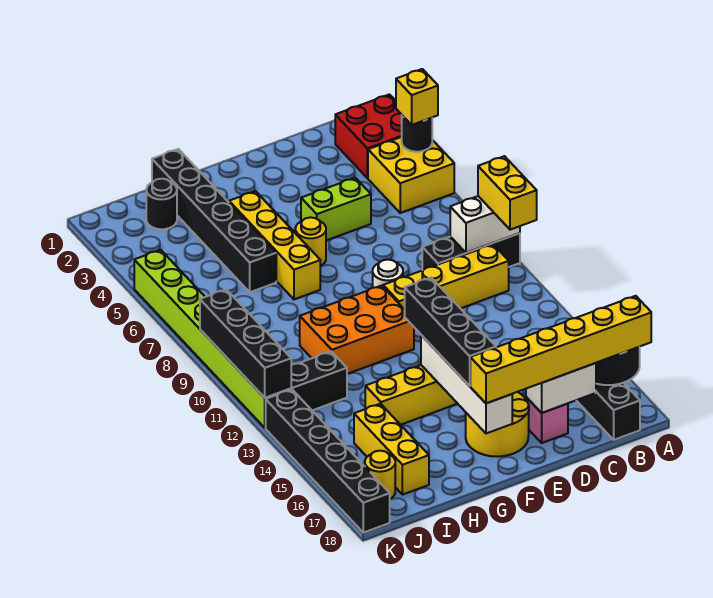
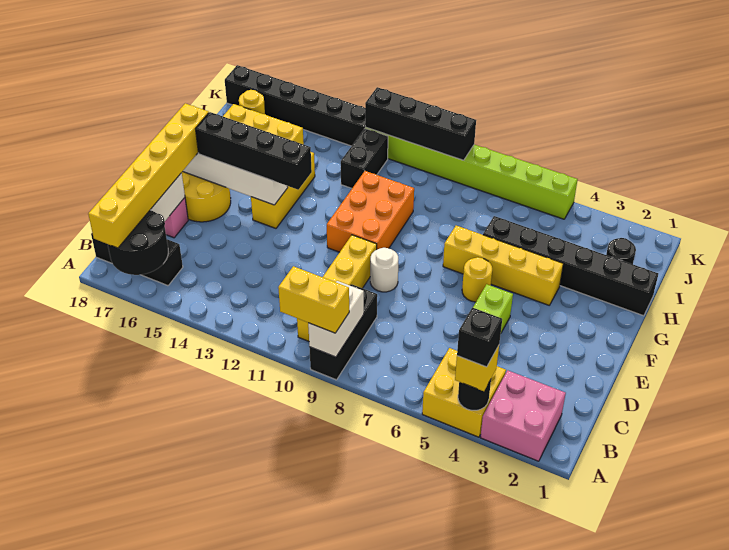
red 2x2 brick [335,94,402,178] -> pink 2x2 brick [480,370,566,461]
none -> black 1x1 brick [457,307,502,367]

